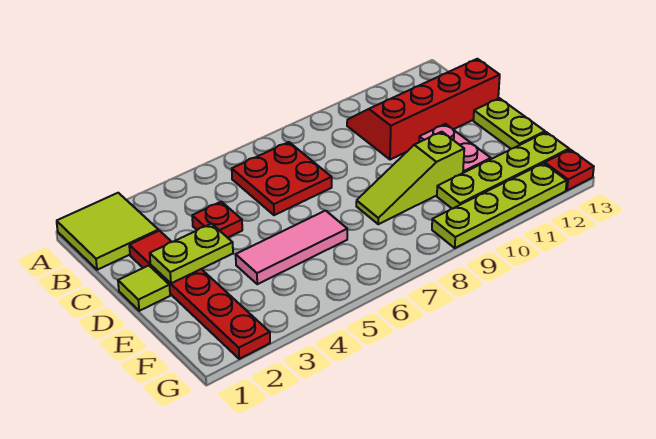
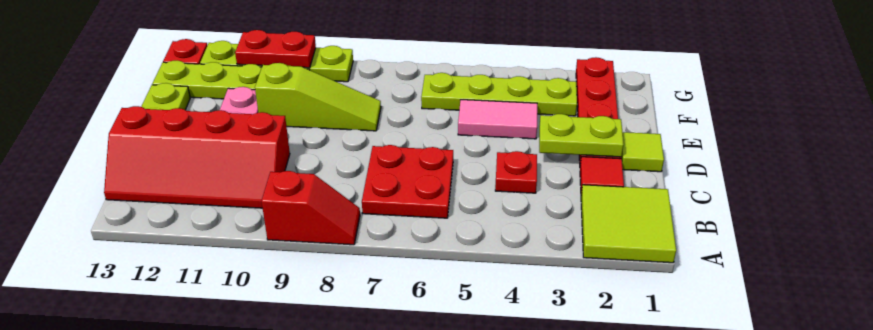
none -> red 1x2 slope [262,171,360,245]
pink 1x3 tile [236,211,347,284] -> pink 1x2 tile [458,100,537,139]
none -> lime 1x4 plate [421,73,577,116]
none -> red 1x2 plate [235,30,316,68]

